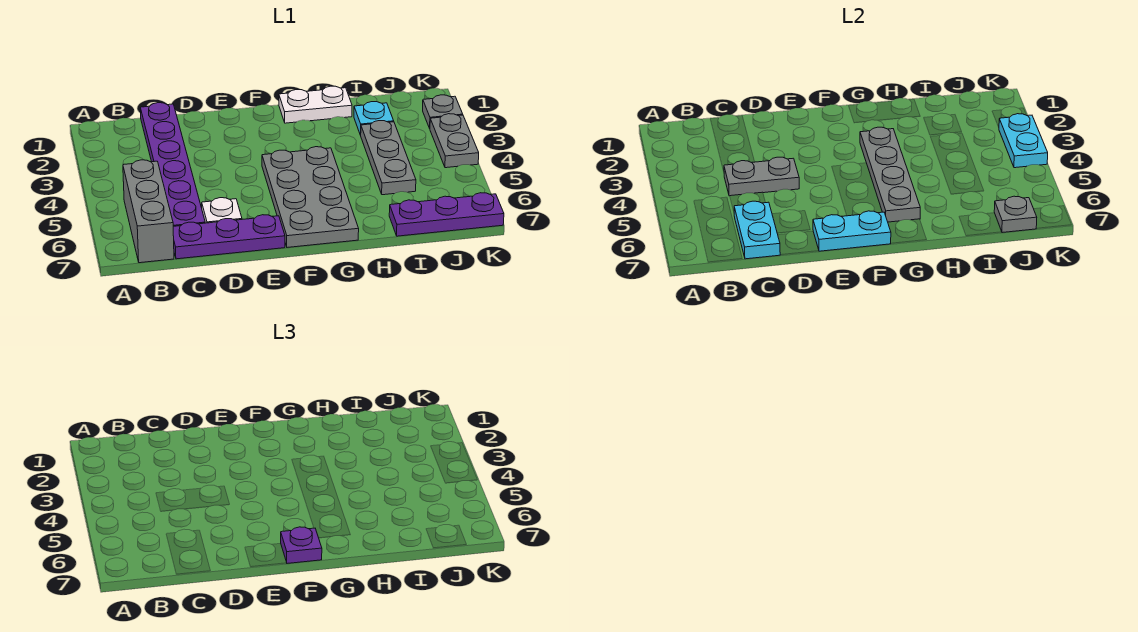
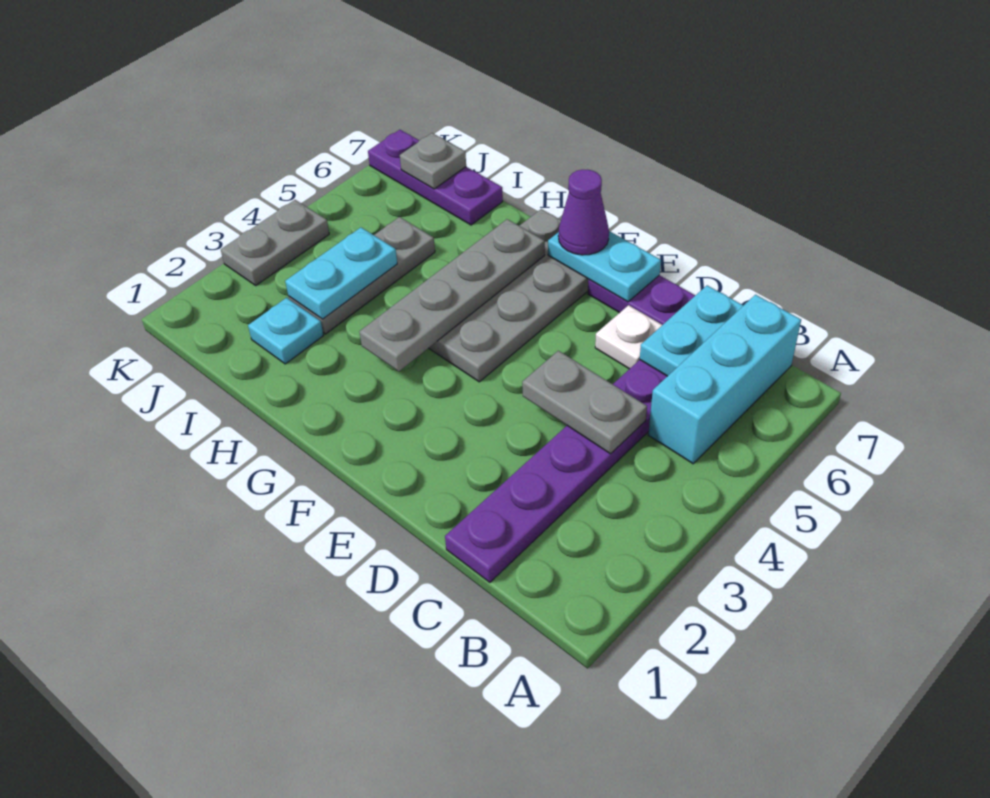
grey 1x3 brick [123,160,174,263] -> cyan 1x3 brick [648,295,801,464]
purple 1x1 plate [281,527,322,563] -> purple 1x1 cone [558,170,609,255]
white 1x2 plate [279,86,352,123] -> none
grey 1x1 plate [423,95,463,128] -> none
cyan 1x2 plate [999,114,1048,168] -> cyan 1x2 plate moved to [285,228,397,319]

